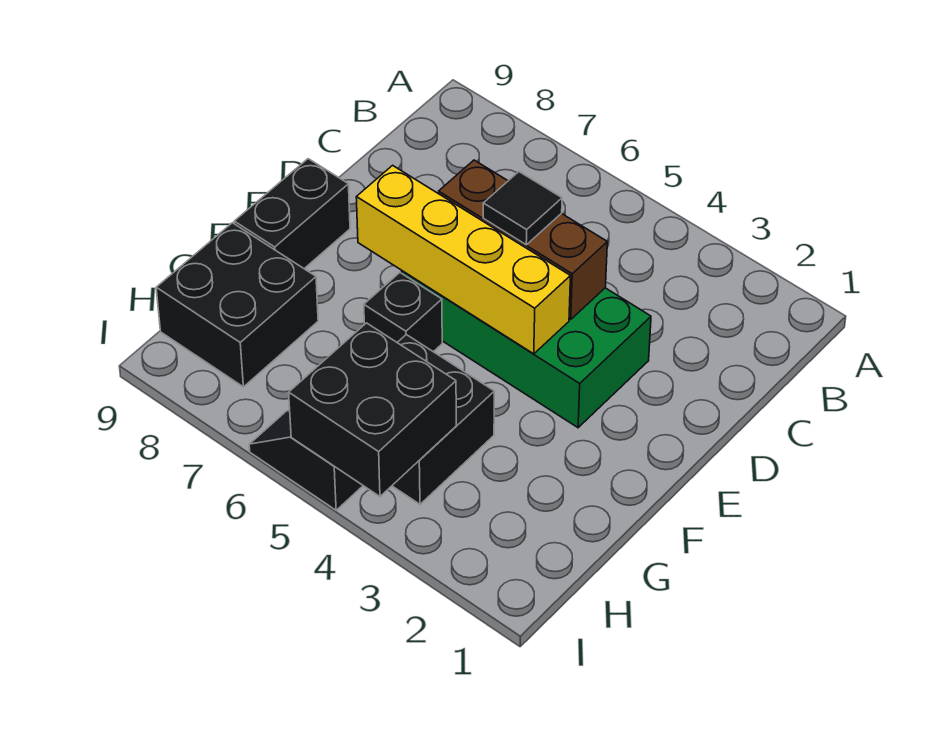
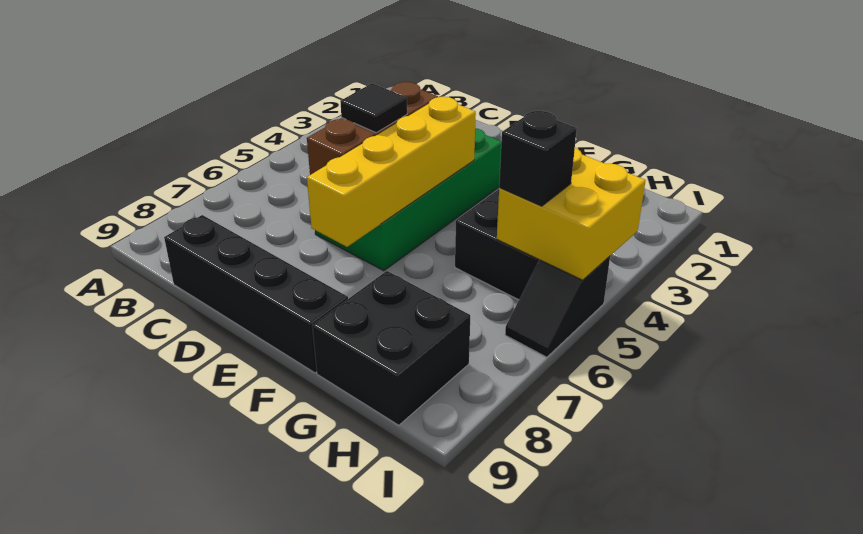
black 1x2 brick [234,159,350,268] -> black 1x4 brick [164,215,348,373]
black 1x1 brick [364,273,442,352] -> black 1x1 brick moved to [499,111,577,206]
black 2x2 brick [289,323,456,496] -> yellow 2x2 brick [497,148,646,280]

